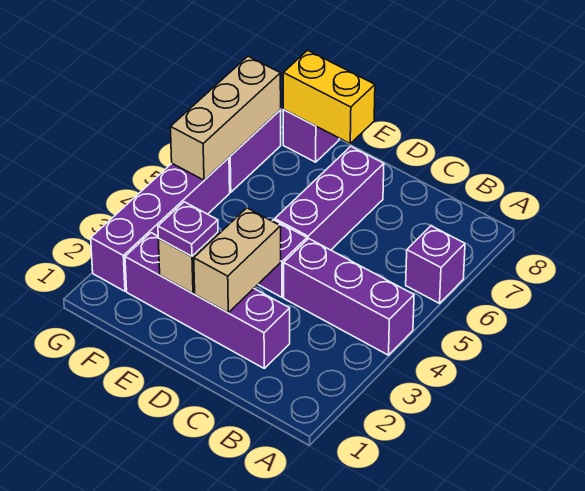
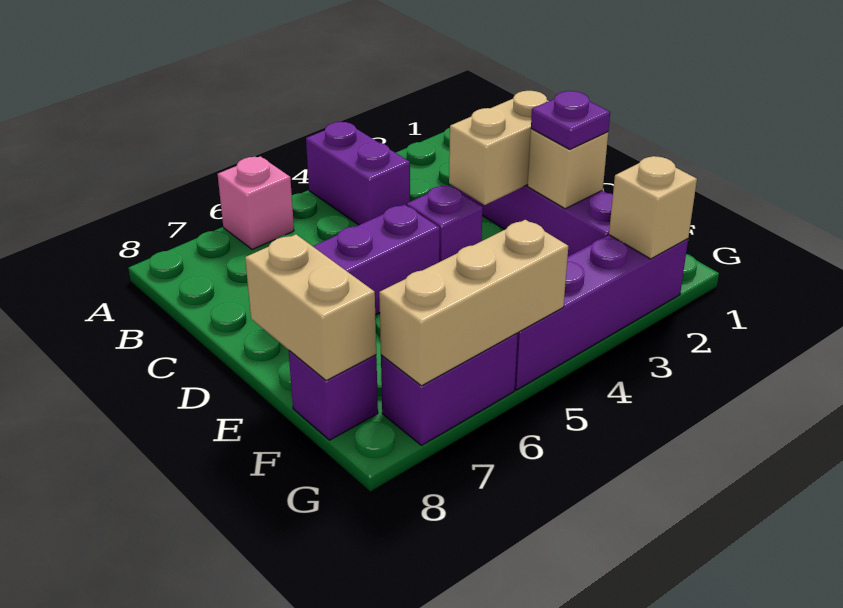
purple 1x3 brick [284,239,414,355] -> purple 1x2 brick [306,122,410,225]
purple 1x1 brick [406,226,465,303] -> pink 1x1 brick [218,156,294,250]
yellow 1x2 brick [283,50,375,143] -> tan 1x2 brick [245,234,376,381]
none -> tan 1x1 brick [609,156,697,259]

